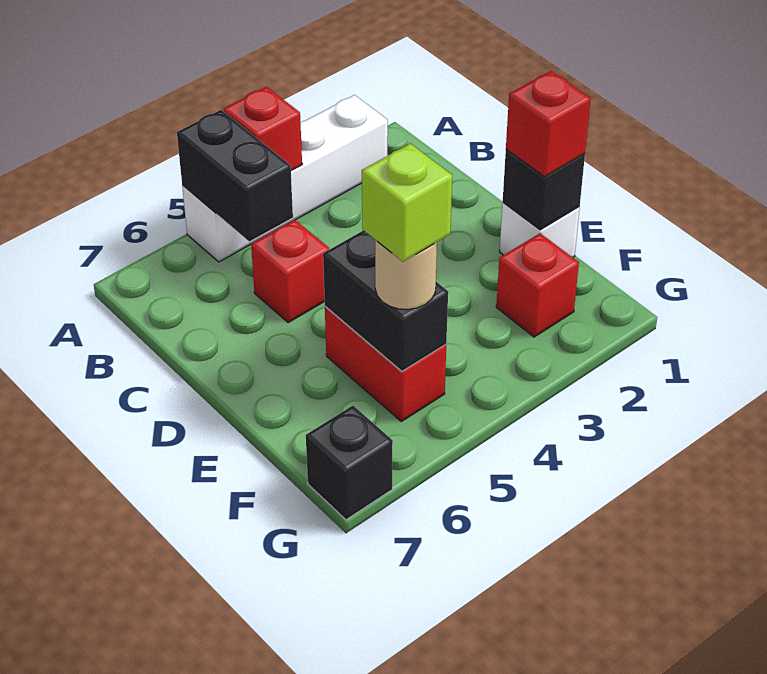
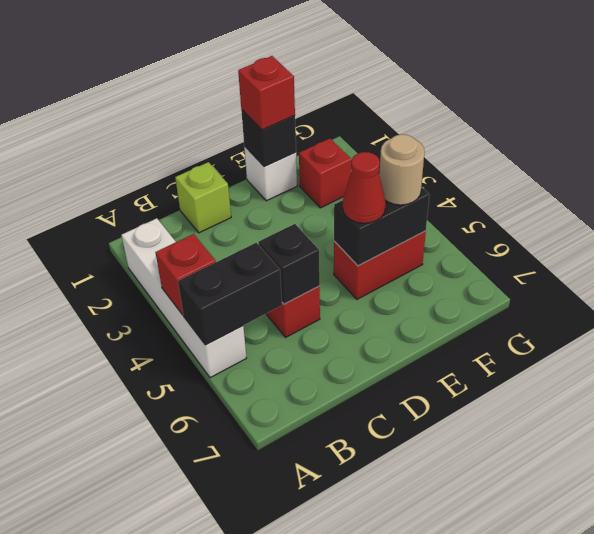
none -> red 1x1 cone [343,152,386,223]
lime 1x1 brick [362,144,452,262] -> lime 1x1 brick moved to [175,162,231,233]
black 1x1 brick [306,406,393,520] -> black 1x1 brick moved to [258,224,320,304]

